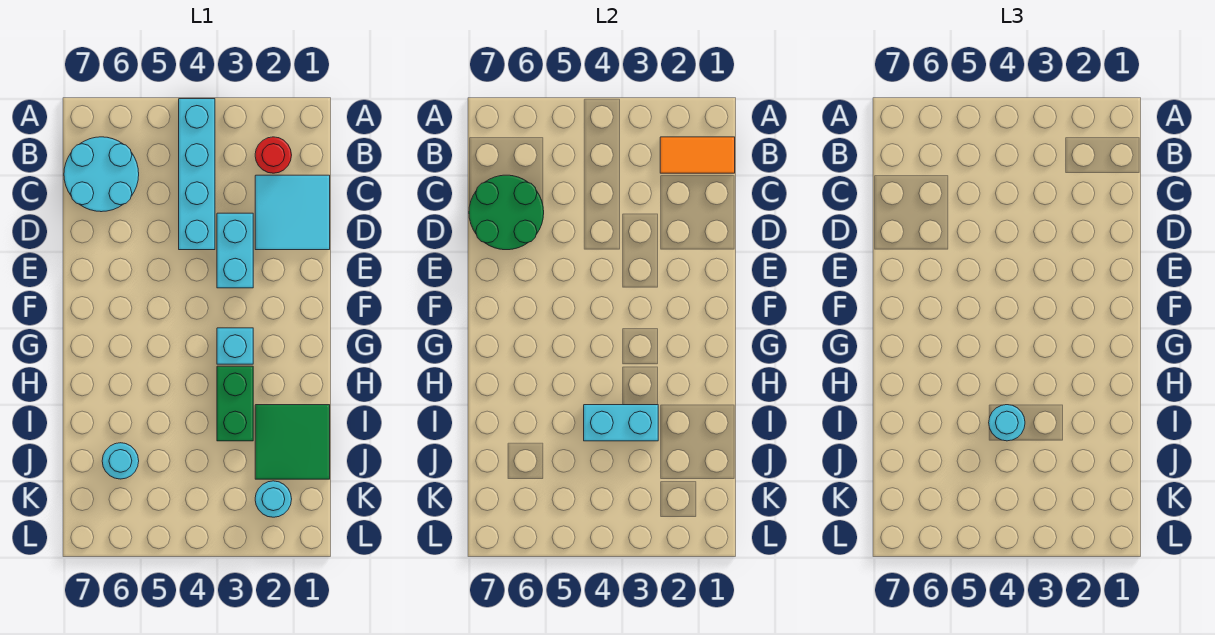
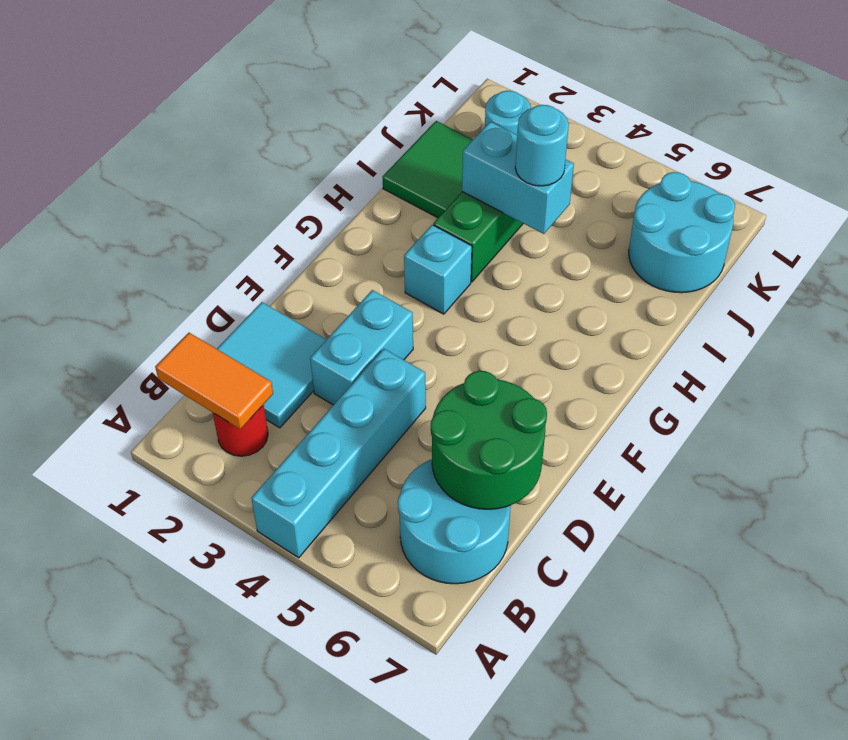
cyan 1x1 round brick [102,443,139,479] -> cyan 2x2 round brick [629,172,735,293]

